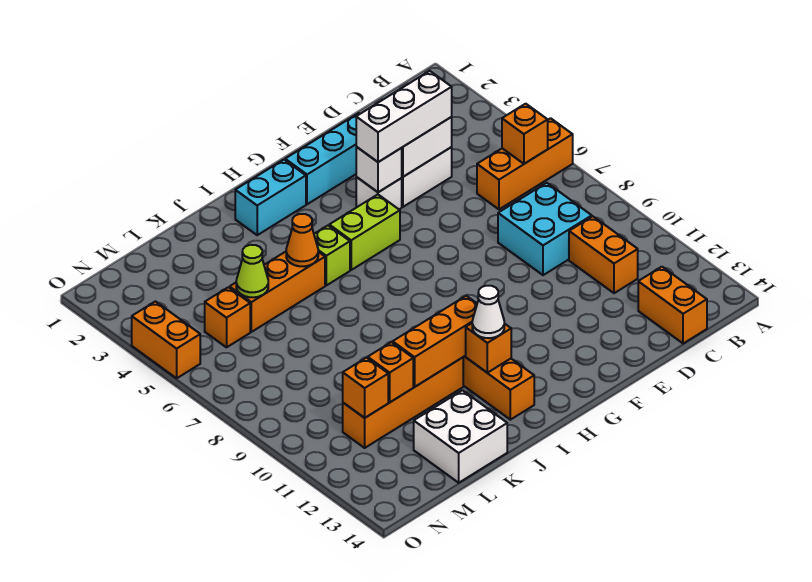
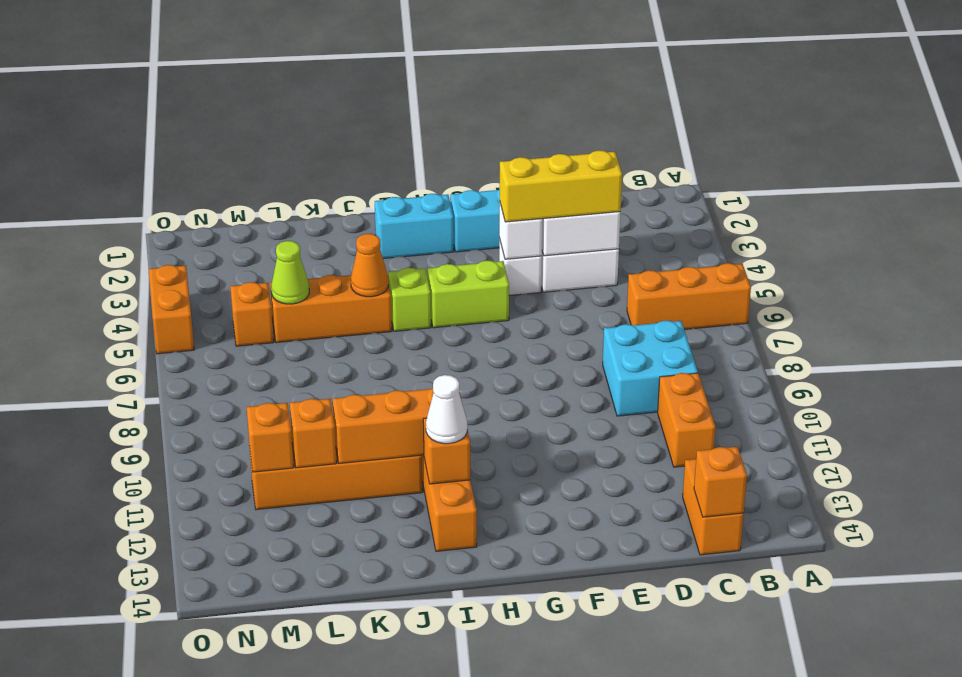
orange 1x1 brick [502,104,548,164] -> orange 1x1 brick moved to [694,447,747,517]
white 1x3 brick [356,71,452,162] -> yellow 1x3 brick [500,150,622,222]
white 2x2 brick [414,390,507,483] -> none

